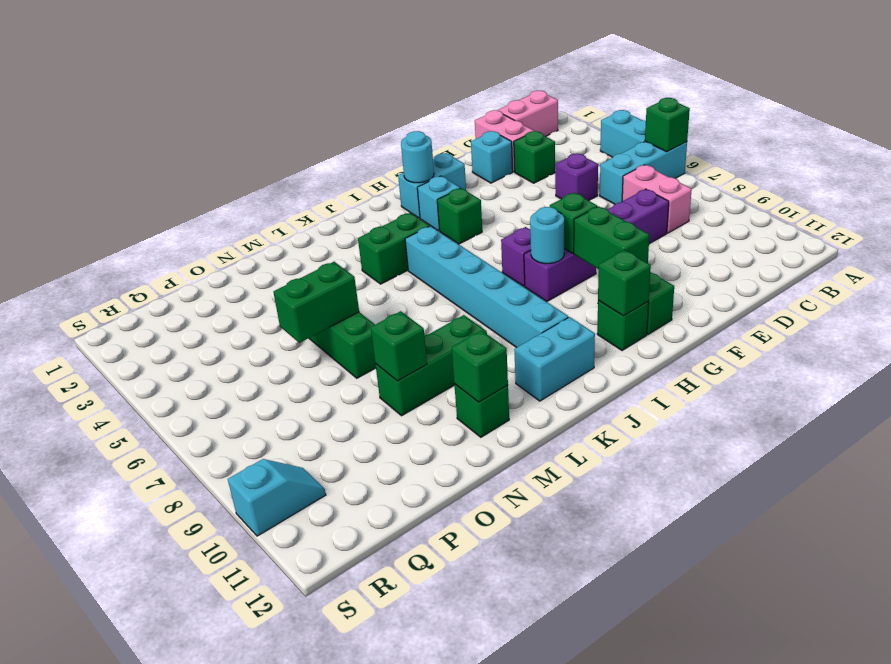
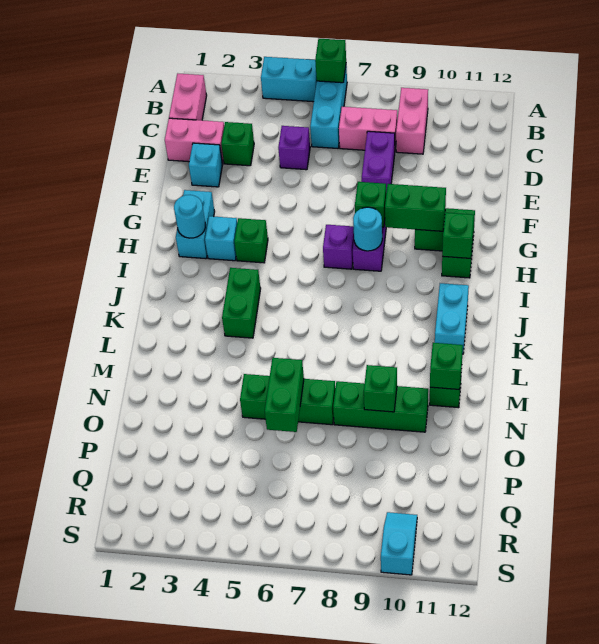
none -> pink 1x2 brick [396,88,428,154]
cyan 1x6 brick [405,226,568,348] -> none
green 1x3 brick [375,315,487,416] -> green 1x3 brick turned to [333,381,428,432]

